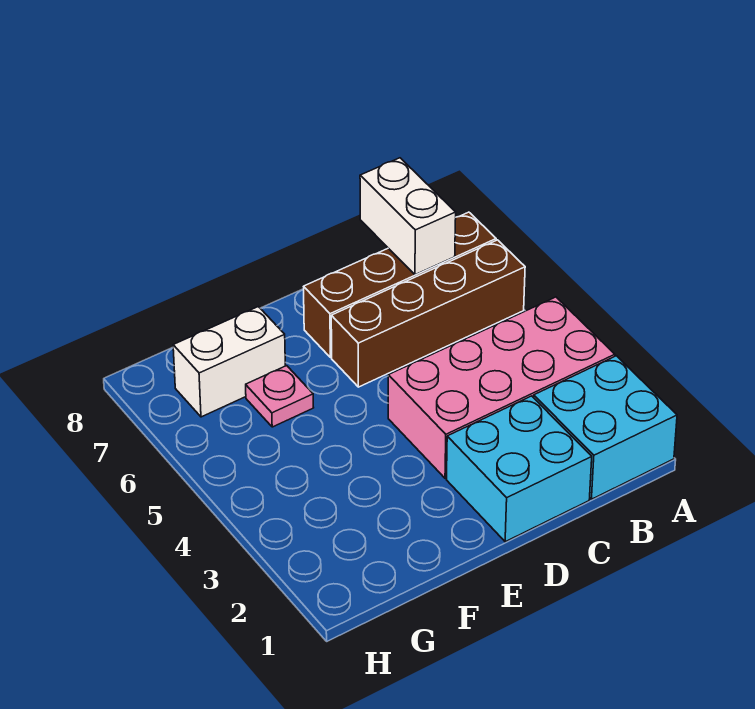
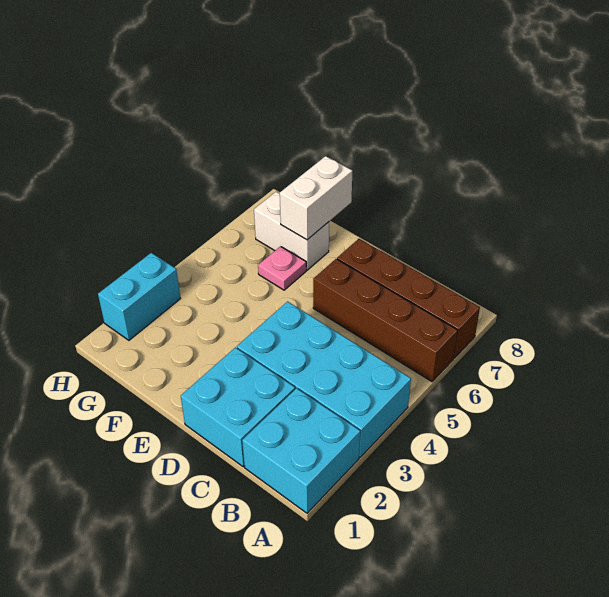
pink 2x4 brick [388,297,615,478] -> cyan 2x4 brick [237,302,411,457]
white 1x2 brick [360,158,456,275] -> white 1x2 brick moved to [280,156,352,240]
none -> cyan 1x2 brick [98,253,180,340]

